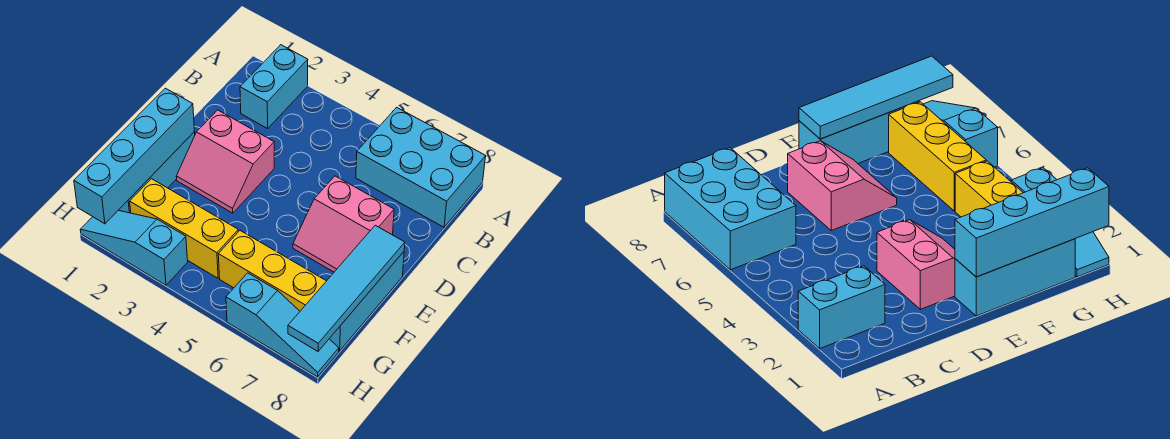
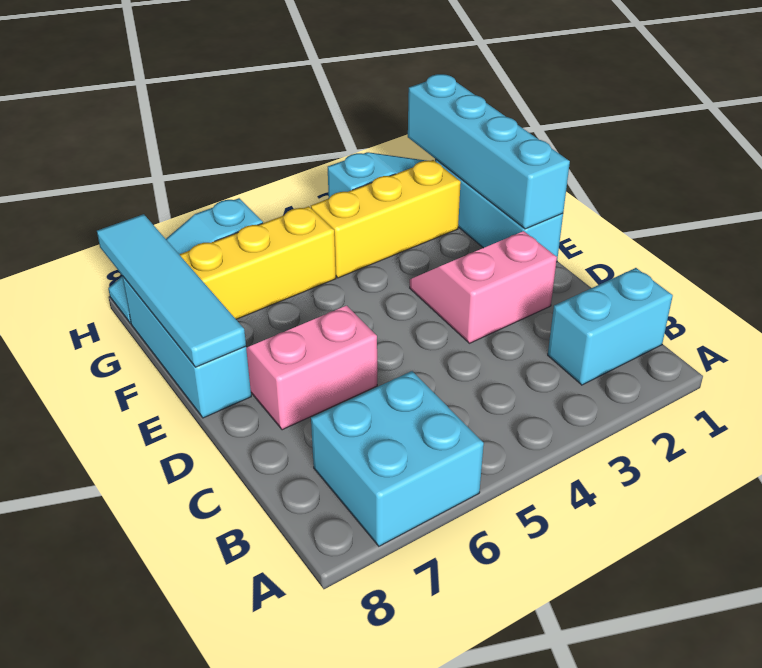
cyan 1x2 brick [240,45,308,128] -> cyan 1x2 brick turned to [548,268,673,385]
cyan 2x3 brick [356,107,486,227] -> cyan 2x2 brick [311,371,484,546]

